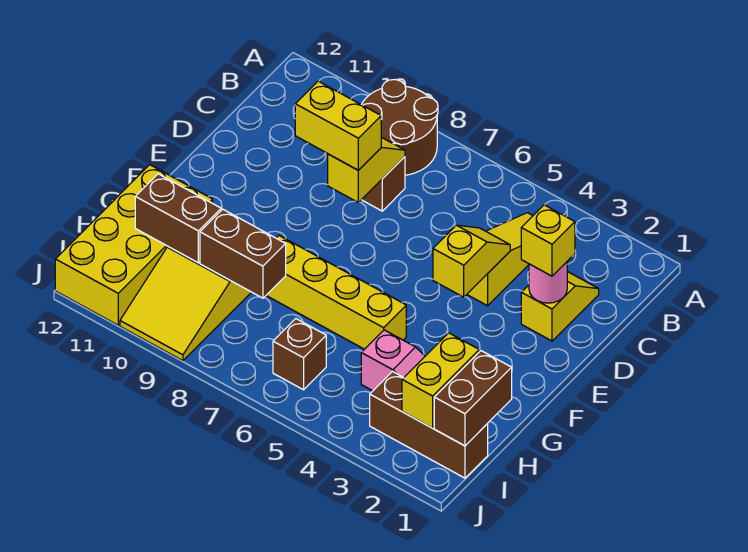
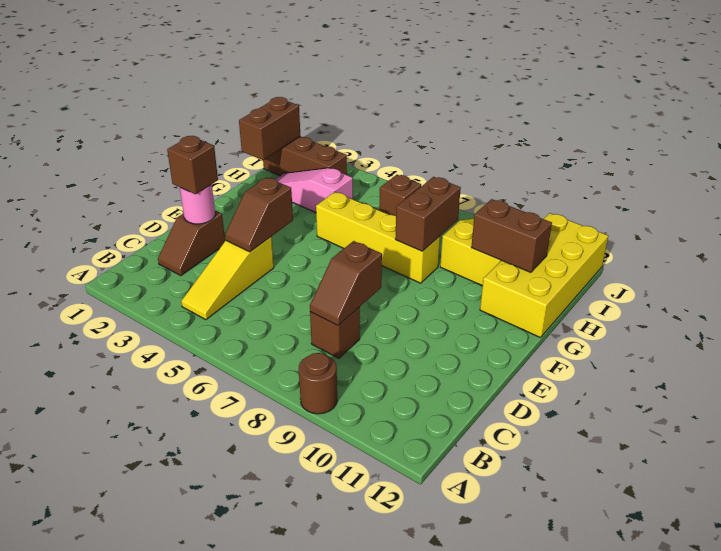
brown 2x2 round brick [361,80,438,175] -> brown 1x1 round brick [299,353,337,414]
yellow 1x2 slope [521,272,599,341] -> brown 1x2 slope [158,210,225,276]
yellow 1x2 slope [328,137,405,202] -> brown 1x2 slope [310,241,382,326]
yellow 1x1 brick [521,205,575,276] -> brown 1x1 brick [167,136,218,194]
yellow 1x2 slope [433,225,510,297] -> brown 1x2 slope [225,177,293,252]
yellow 1x2 brick [295,81,381,170] -> none
yellow 1x2 brick [402,333,479,428] -> none
brown 1x2 brick [200,209,286,298] -> brown 1x2 brick turned to [395,177,461,251]

